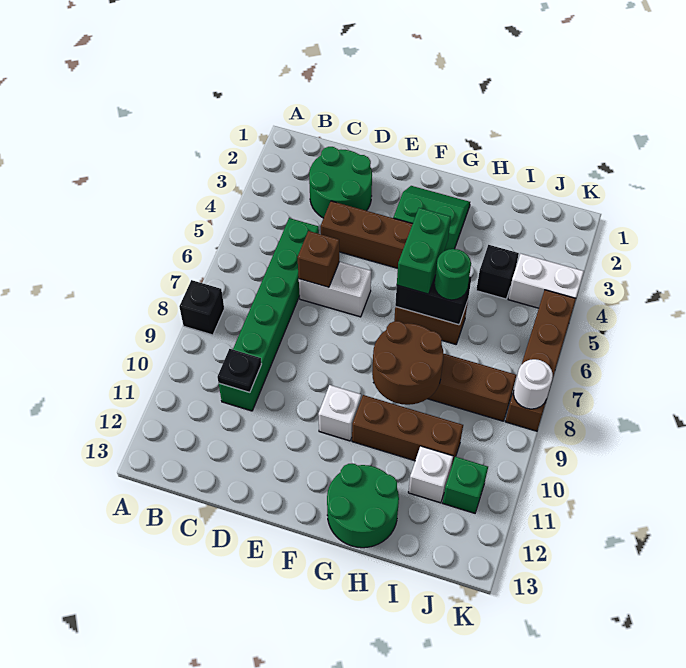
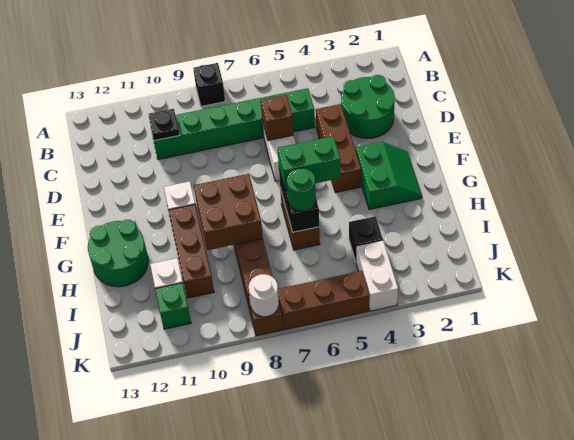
brown 2x2 round brick [372,321,444,405] -> brown 2x2 brick [194,174,263,250]

